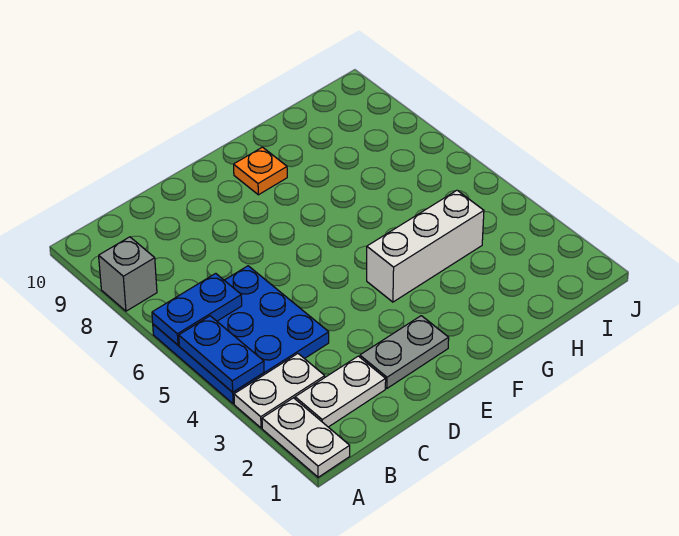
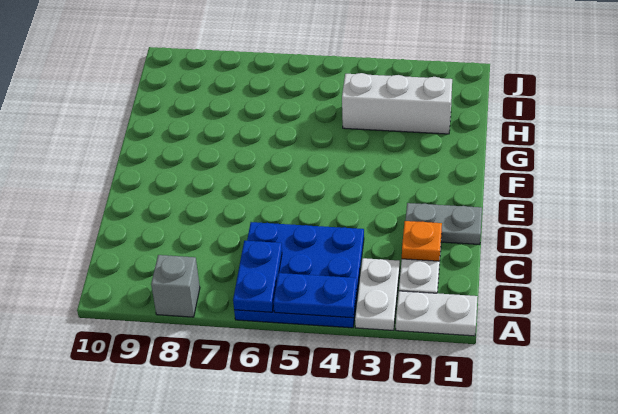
grey 1x2 plate [360,316,449,388] -> grey 1x2 plate turned to [405,203,482,245]
white 1x3 brick [367,190,484,302] -> white 1x3 brick turned to [342,73,452,134]
orange 1x1 plate [234,147,287,195] -> orange 1x1 plate moved to [402,221,442,261]

